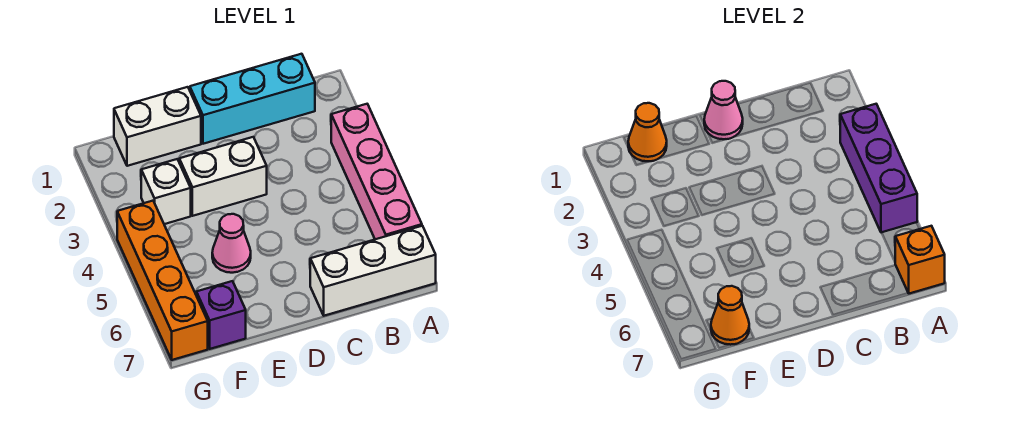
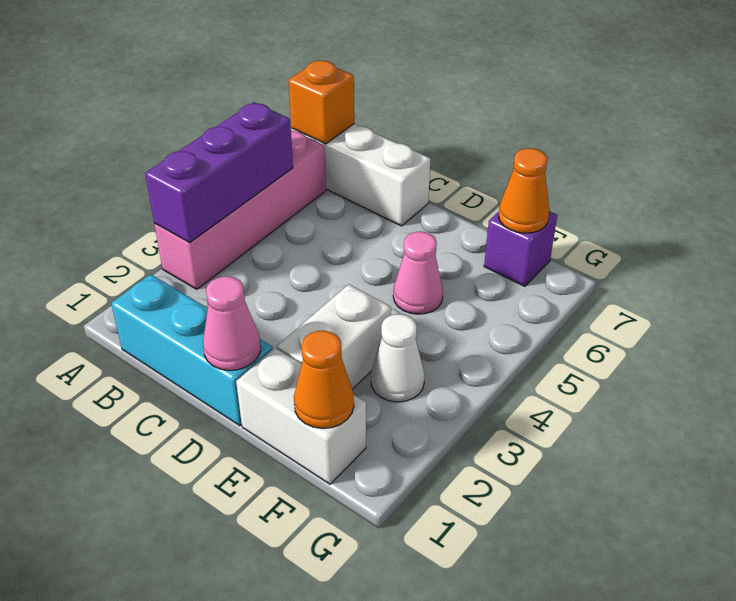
white 1x2 brick [179,137,267,216] -> white 1x2 brick turned to [277,284,391,389]
white 1x1 brick [141,159,191,224] -> white 1x1 cone [371,314,425,402]
orange 1x4 brick [117,201,208,360] -> none

